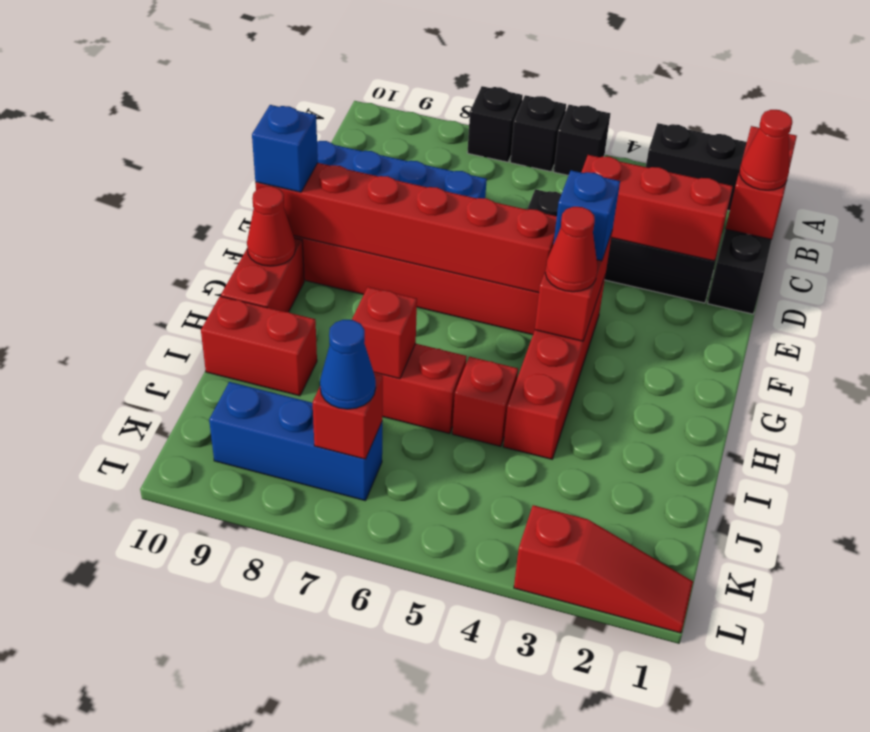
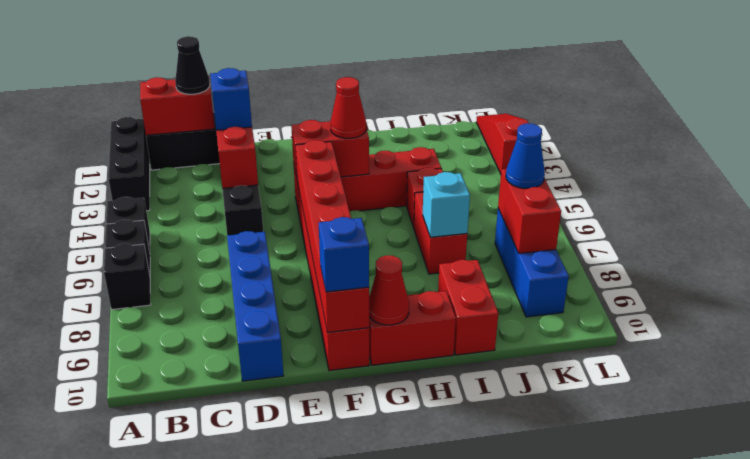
red 1x1 cone [740,110,792,190] -> black 1x1 cone [175,36,210,94]
blue 1x1 brick [554,170,620,261] -> blue 1x1 brick moved to [210,68,252,130]
red 1x1 brick [352,287,417,379] -> cyan 1x1 brick [423,172,470,237]
red 1x1 brick [313,374,383,459] -> red 1x2 brick [498,169,561,254]

